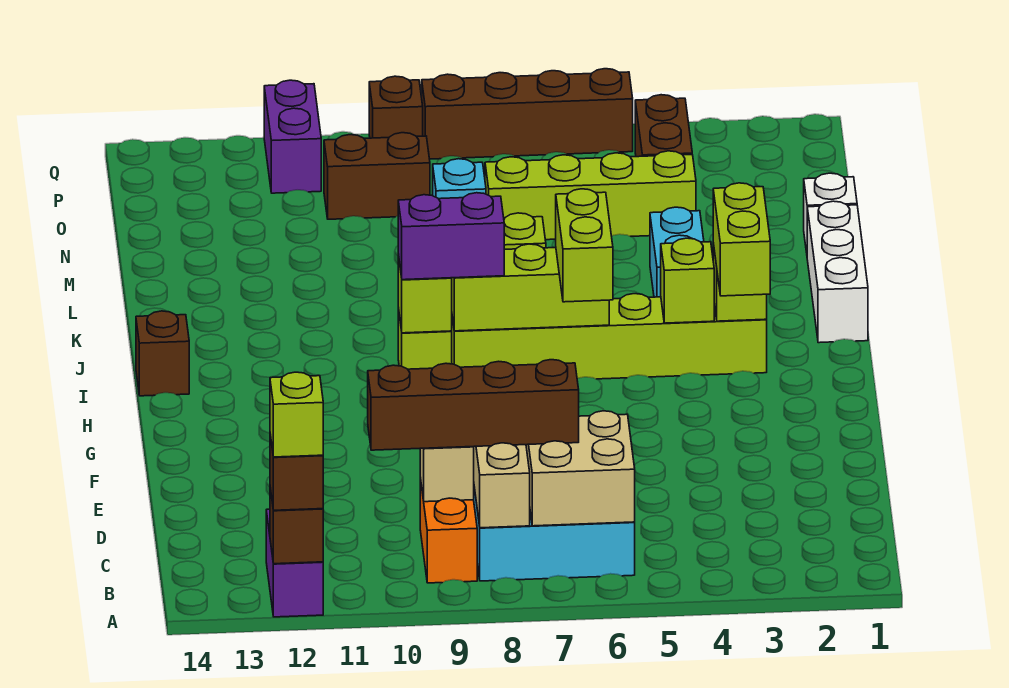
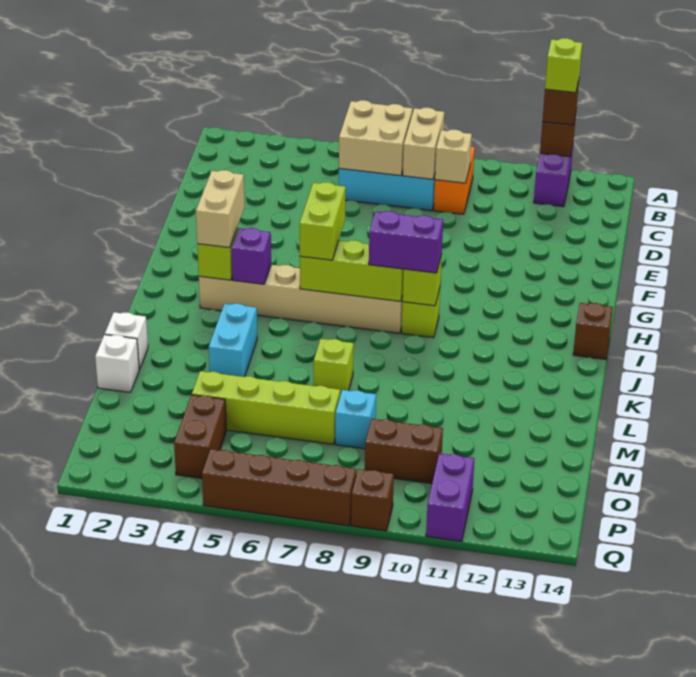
brown 1x4 brick [368,360,579,450] -> none
lime 1x2 brick [713,183,770,296] -> tan 1x2 brick [196,170,245,248]
lime 1x6 brick [452,294,767,379] -> tan 1x6 brick [199,265,403,333]
lime 1x1 brick [661,238,714,323] -> purple 1x1 brick [231,228,271,284]
white 1x3 brick [807,201,868,343] -> white 1x1 brick [105,312,148,369]

